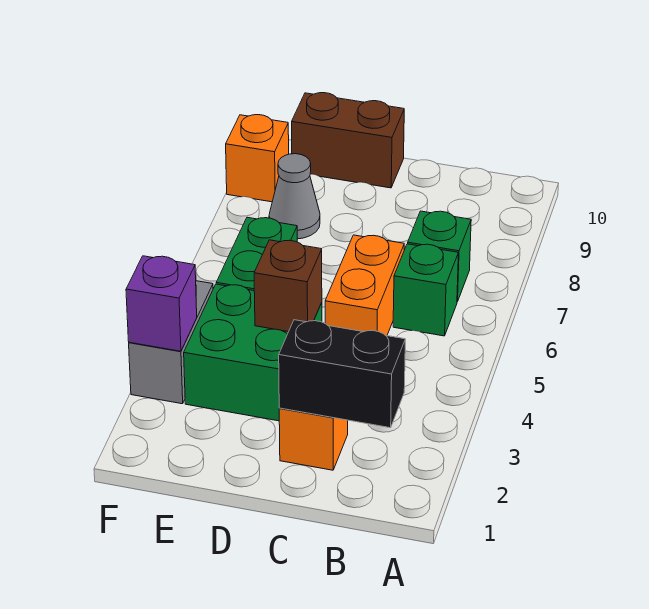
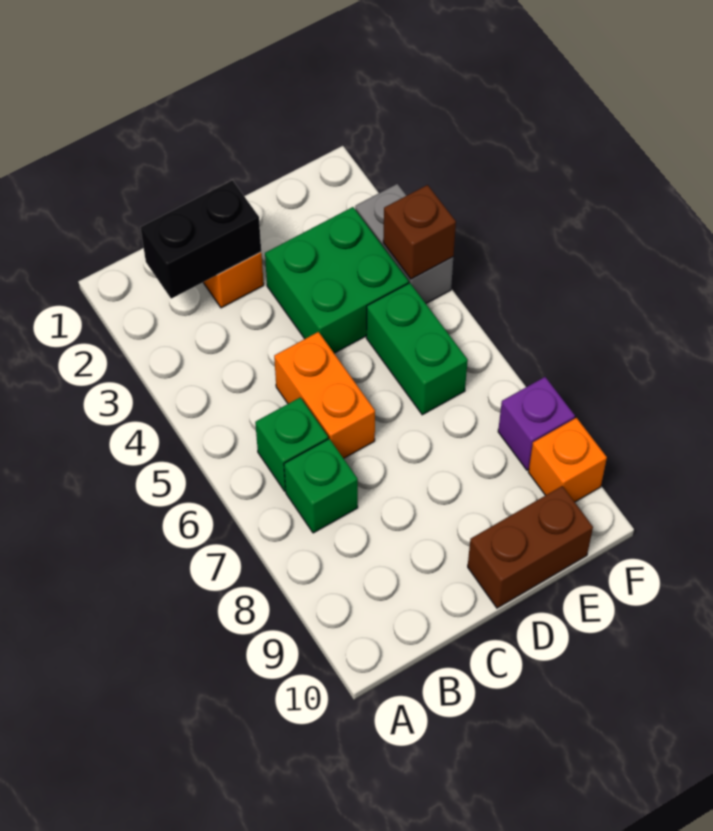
brown 1x1 brick [254,240,322,332] -> brown 1x1 brick moved to [383,185,456,279]
grey 1x1 cone [269,154,320,239] -> none
purple 1x1 brick [126,256,197,351] -> purple 1x1 brick moved to [498,377,575,470]

